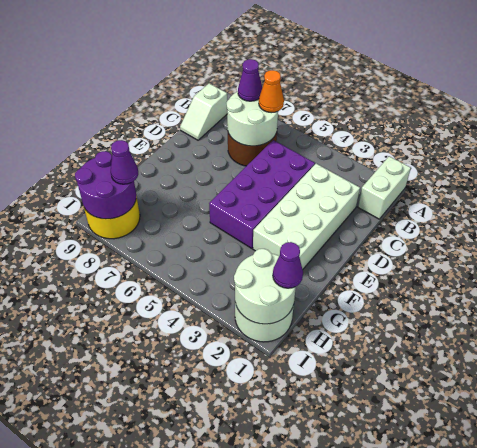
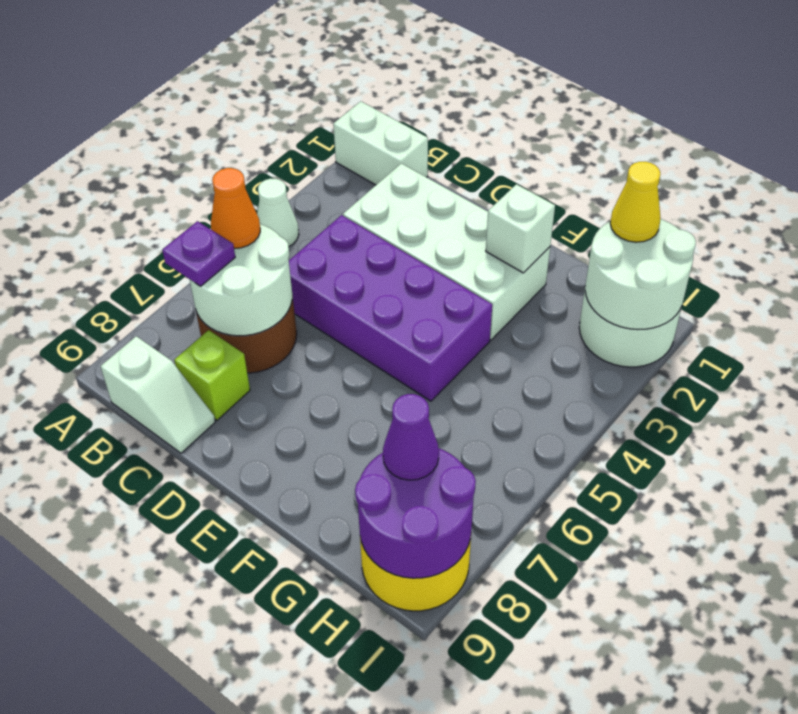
none -> white 1x1 cone [257,179,299,246]
purple 1x1 cone [238,59,262,101] -> purple 1x1 plate [162,221,235,286]
none -> lime 1x1 brick [174,330,250,420]
none -> white 1x1 brick [486,184,555,273]
purple 1x1 cone [273,242,303,288] -> yellow 1x1 cone [610,162,660,242]

